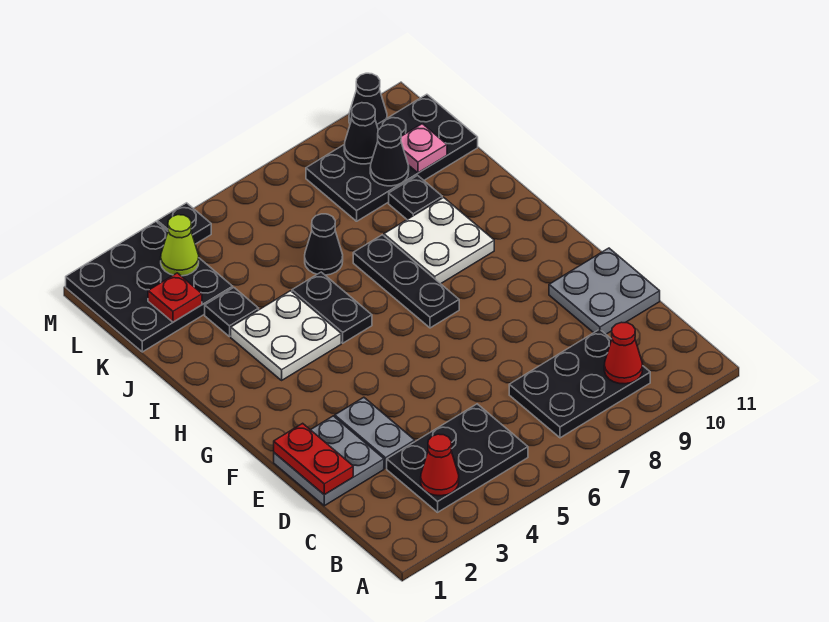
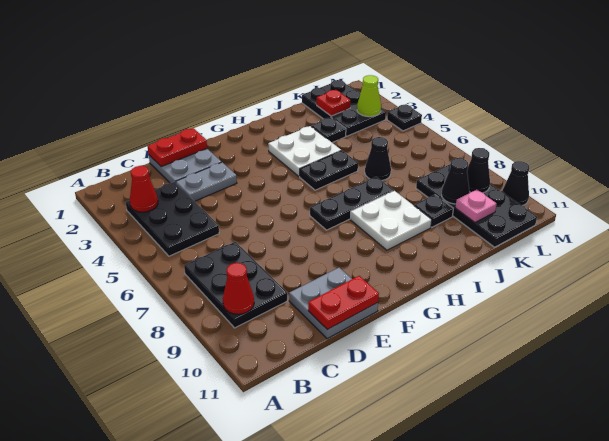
none -> red 1x2 plate [308,276,379,330]
black 3x3 plate [66,222,233,352] -> black 2x3 plate [302,80,386,136]

